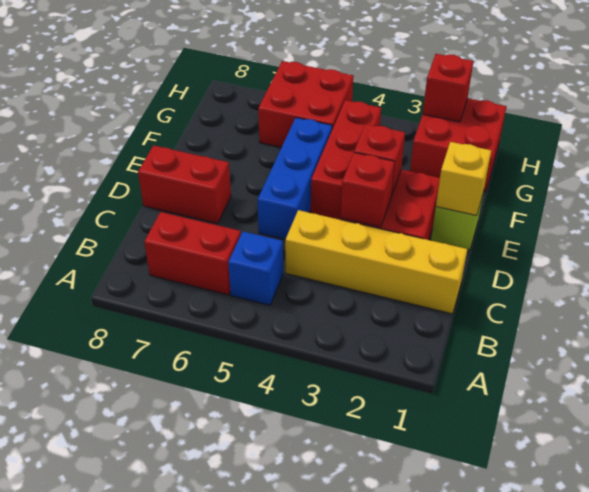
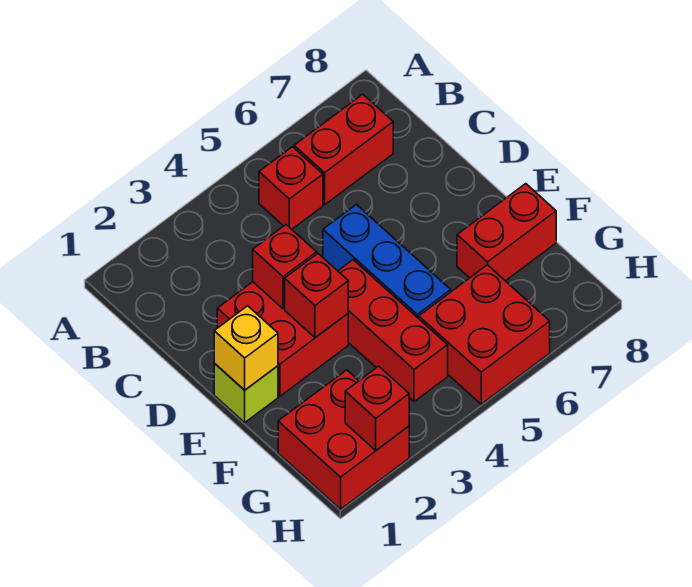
blue 1x1 brick [228,231,283,305] -> red 1x1 brick [259,147,323,229]
yellow 1x4 brick [285,210,467,314] -> none
red 1x2 brick [138,145,231,224] -> red 1x2 brick moved to [457,184,556,281]

